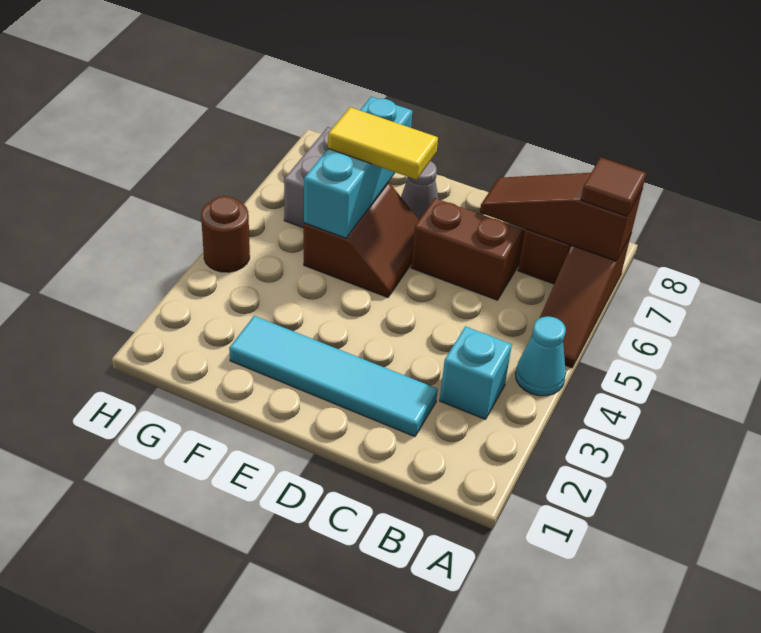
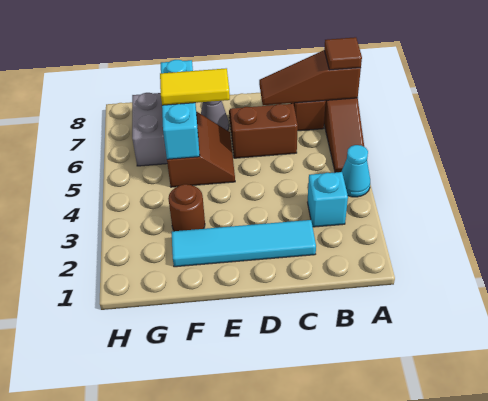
brown 1x1 round brick [201,196,250,272] -> brown 1x1 round brick moved to [168,184,205,231]

